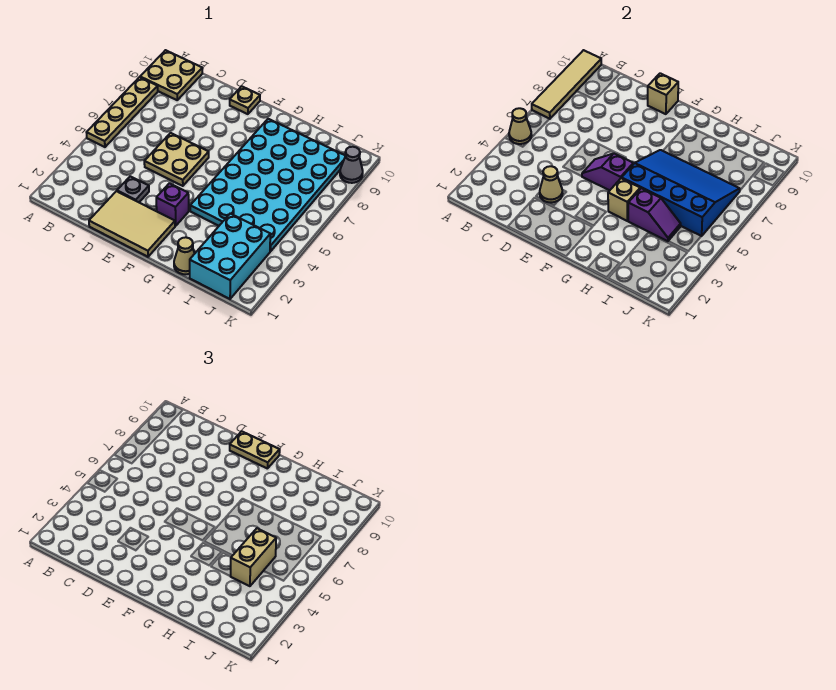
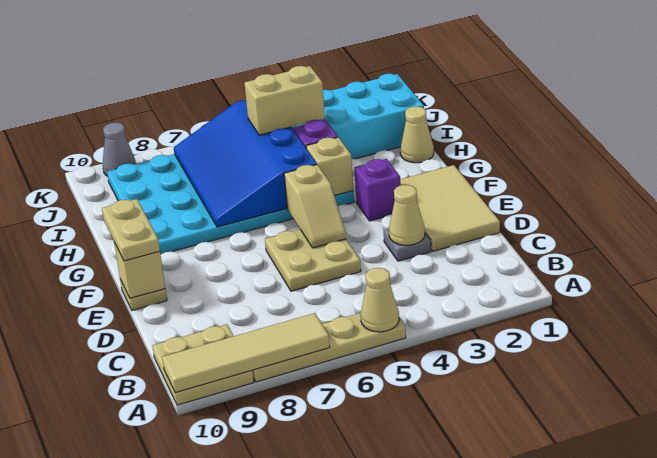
purple 1x2 slope [582,154,633,190] -> tan 1x2 slope [284,165,346,248]

